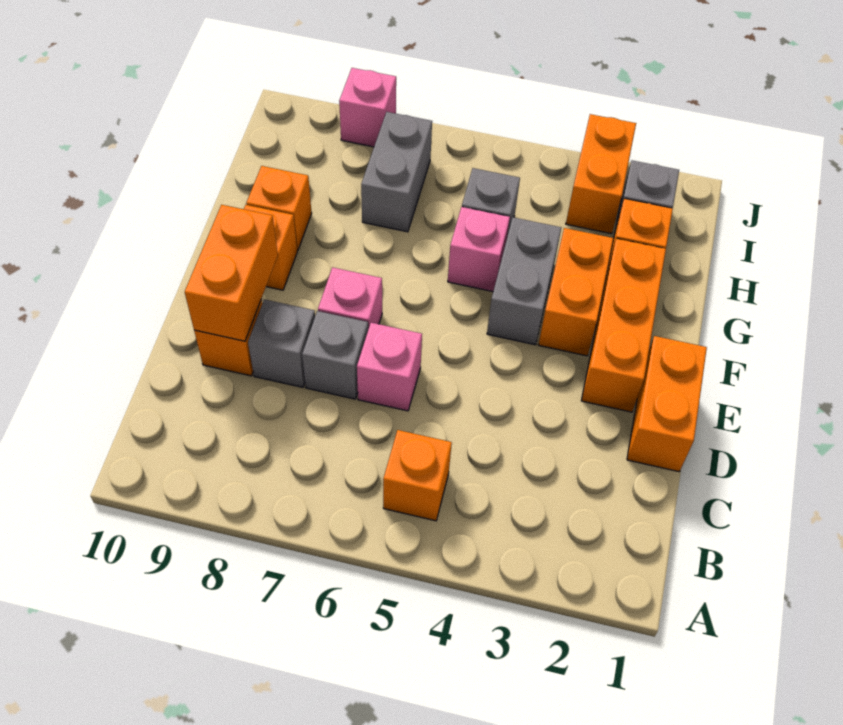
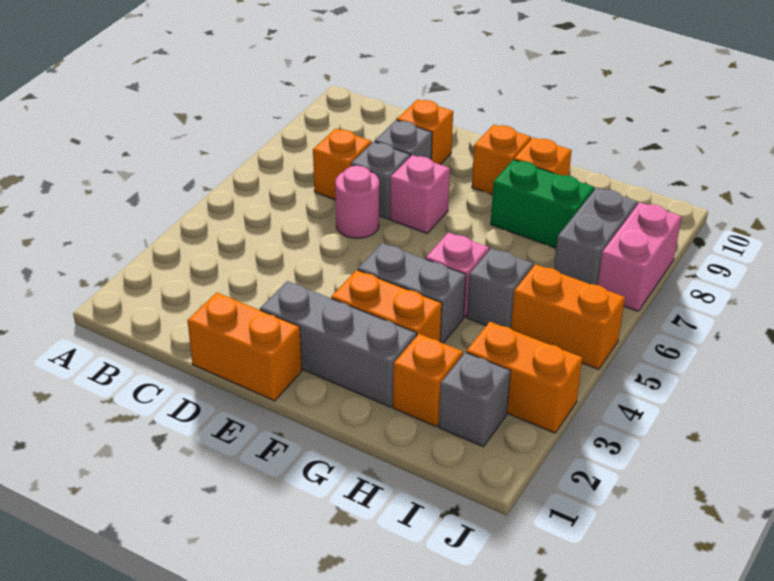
orange 1x1 brick [383,430,452,521] -> orange 1x1 brick moved to [313,129,372,200]
pink 1x1 brick [357,323,422,411] -> pink 1x1 round brick [335,166,379,238]
orange 1x2 brick [185,205,278,341] -> orange 1x2 brick moved to [511,264,625,369]
orange 1x3 brick [581,239,666,412] -> grey 1x3 brick [260,281,417,407]
none -> green 1x2 brick [491,160,594,248]
grey 1x2 brick [361,112,432,232] -> grey 1x2 brick turned to [554,188,637,285]
pink 1x1 brick [339,68,396,147] -> pink 1x2 brick [598,202,682,311]

